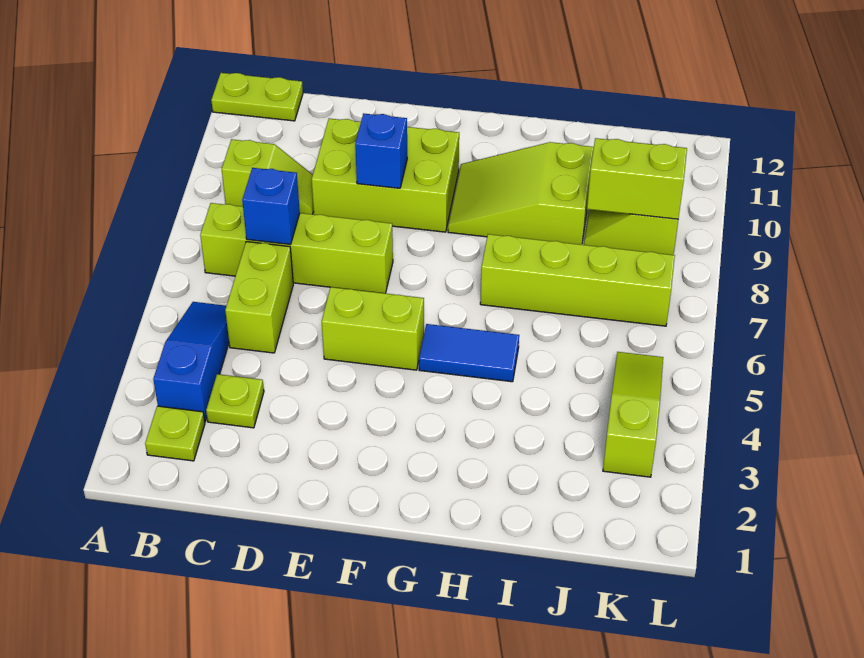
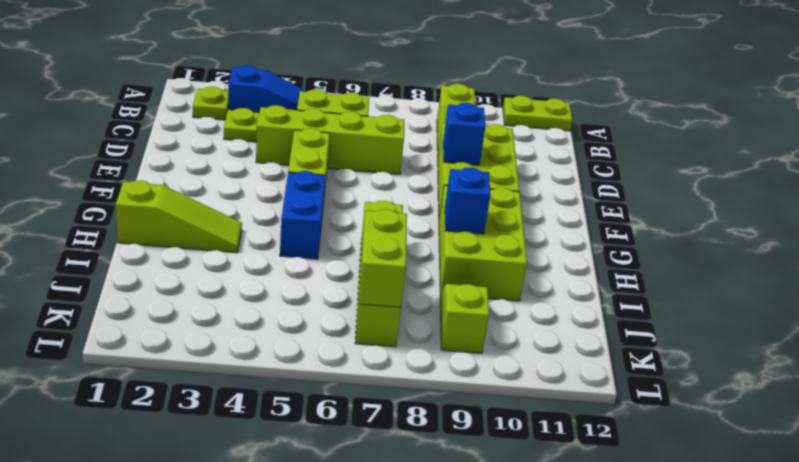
lime 1x2 plate [211,73,303,121] -> lime 1x2 plate turned to [503,96,572,131]
lime 1x4 brick [200,203,393,293] -> lime 1x4 brick turned to [256,105,404,175]
blue 1x1 brick [242,168,300,244] -> blue 1x1 brick moved to [445,167,491,234]
blue 1x2 tile [419,324,519,382] -> blue 1x2 brick [280,171,325,259]
lime 2x3 slope [448,142,594,245] -> lime 2x3 brick [439,185,527,301]
lime 1x2 brick [587,138,687,219] -> lime 1x2 brick moved to [359,209,407,307]
lime 1x3 slope [603,352,663,477] -> lime 1x3 slope moved to [116,180,242,253]

